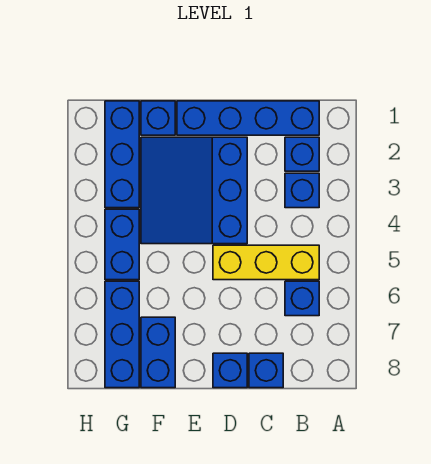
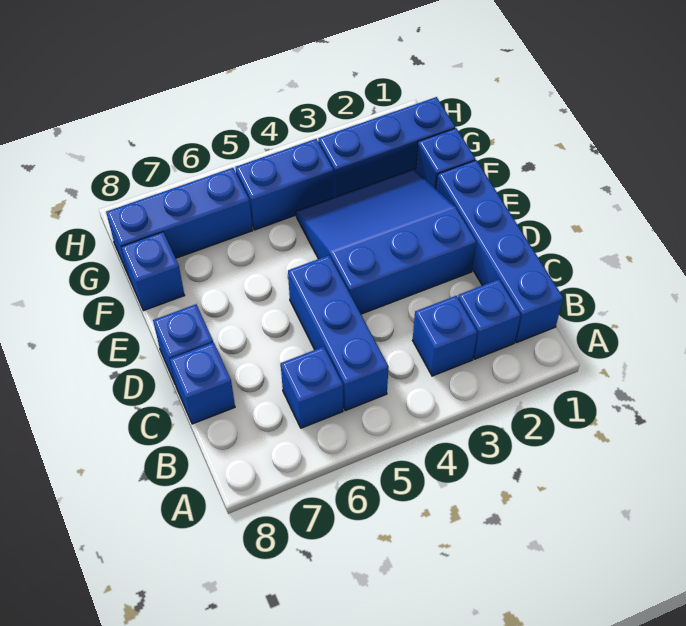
yellow 1x3 brick [213,245,319,280] -> blue 1x3 brick [288,255,389,411]
blue 1x2 brick [141,317,175,388] -> blue 1x1 brick [121,232,185,311]

